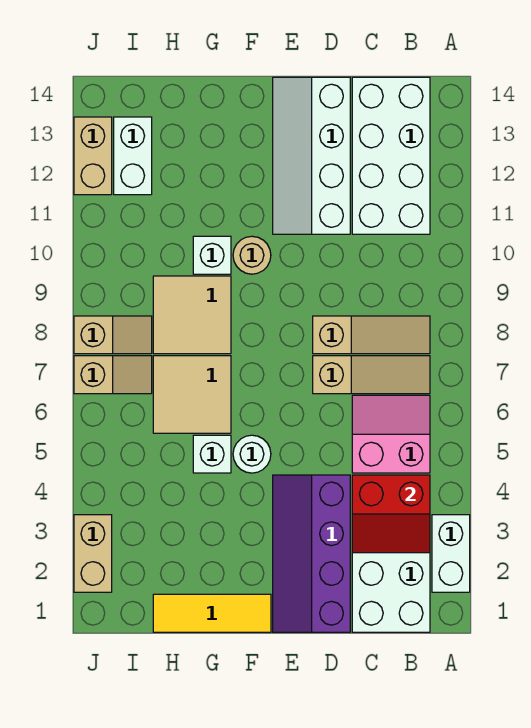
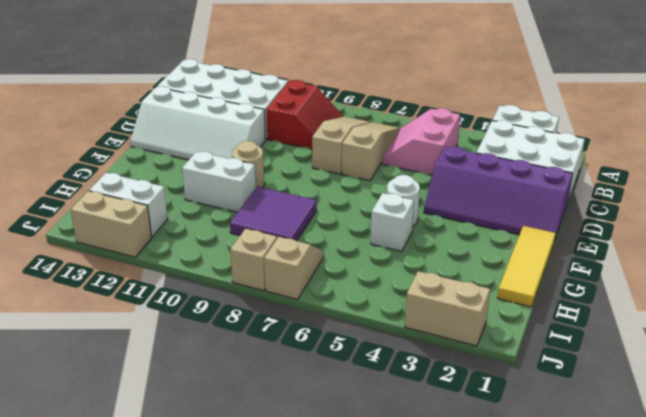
red 2x2 slope [352,475,430,553] -> red 2x2 slope moved to [266,80,343,149]
tan 2x2 tile [153,356,231,433] -> none
tan 2x2 tile [153,276,231,354] -> purple 2x2 tile [230,186,317,241]
white 1x1 brick [193,236,231,274] -> white 1x2 brick [182,151,256,212]

